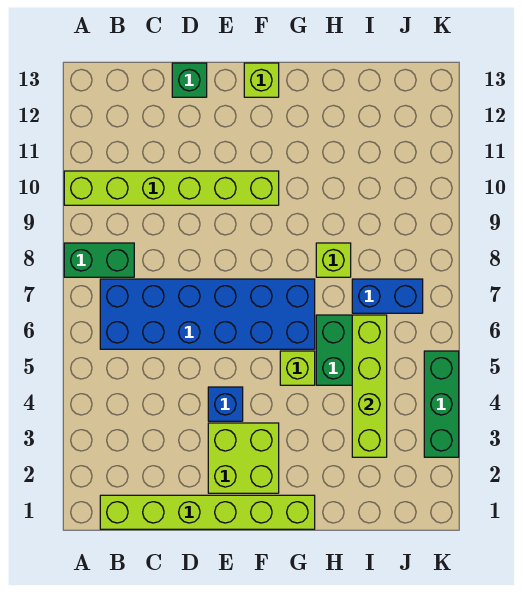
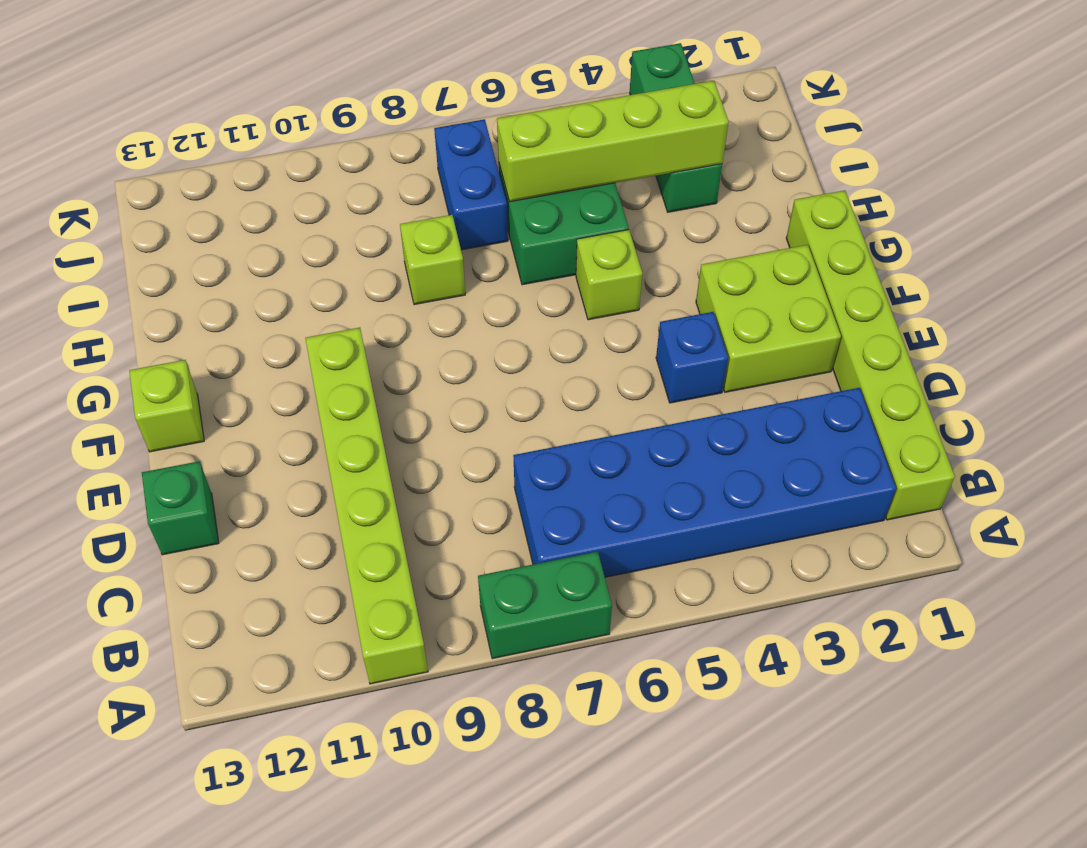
green 1x2 brick [64,243,134,277] -> green 1x2 brick turned to [478,551,612,659]
blue 2x6 brick [100,279,315,349] -> blue 2x6 brick turned to [513,388,896,577]
green 1x3 brick [424,351,459,457] -> green 1x3 brick turned to [630,43,722,212]

